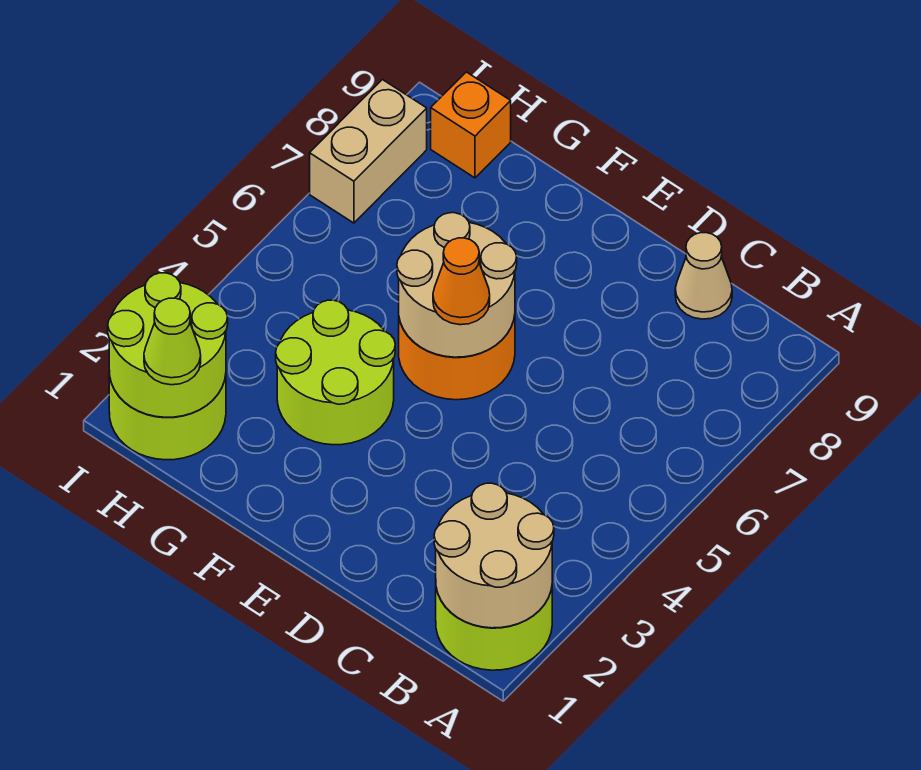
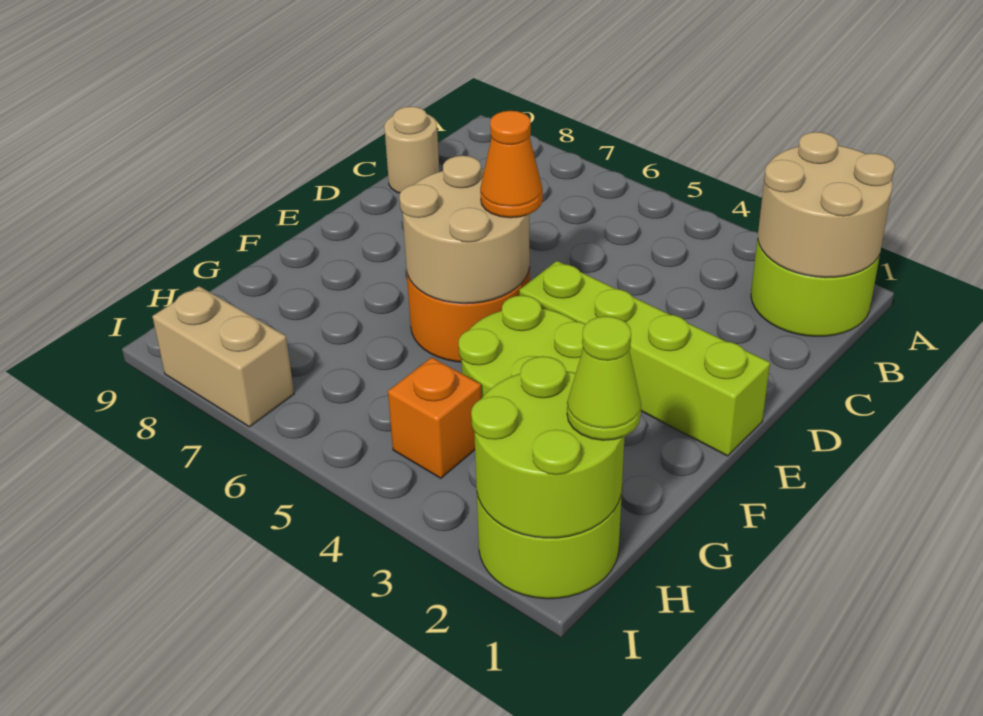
tan 1x1 cone [675,233,732,319] -> tan 1x1 round brick [384,107,439,193]
none -> lime 1x4 brick [519,261,770,456]
orange 1x1 brick [431,72,511,178] -> orange 1x1 brick moved to [388,357,481,478]

